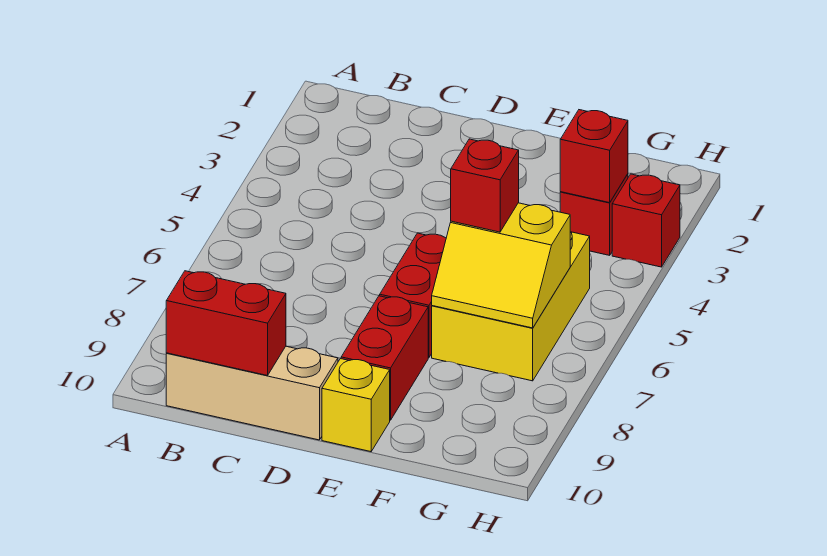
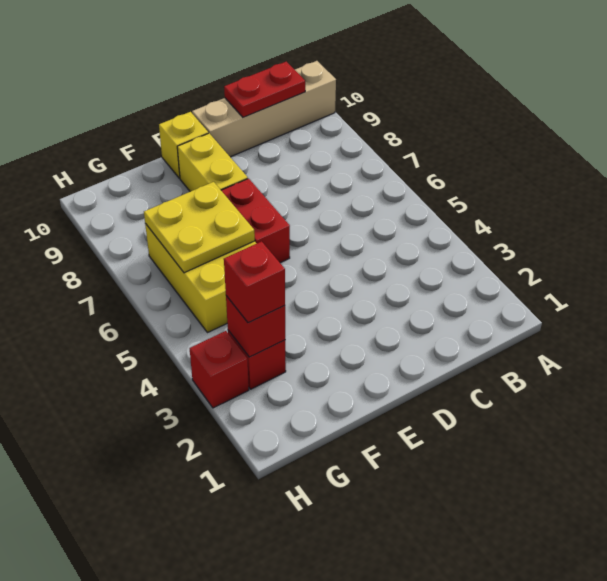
tan 1x3 brick [166,346,338,440] -> tan 1x4 brick [192,61,336,157]
red 1x2 brick [166,271,286,376] -> red 1x2 plate [224,62,305,117]
red 1x2 brick [341,296,428,420] -> yellow 1x2 brick [177,133,248,192]
yellow 2x2 slope [432,203,570,328] -> yellow 2x2 plate [144,182,255,273]
red 1x1 brick [451,139,519,232] -> red 1x1 brick moved to [224,241,285,323]

